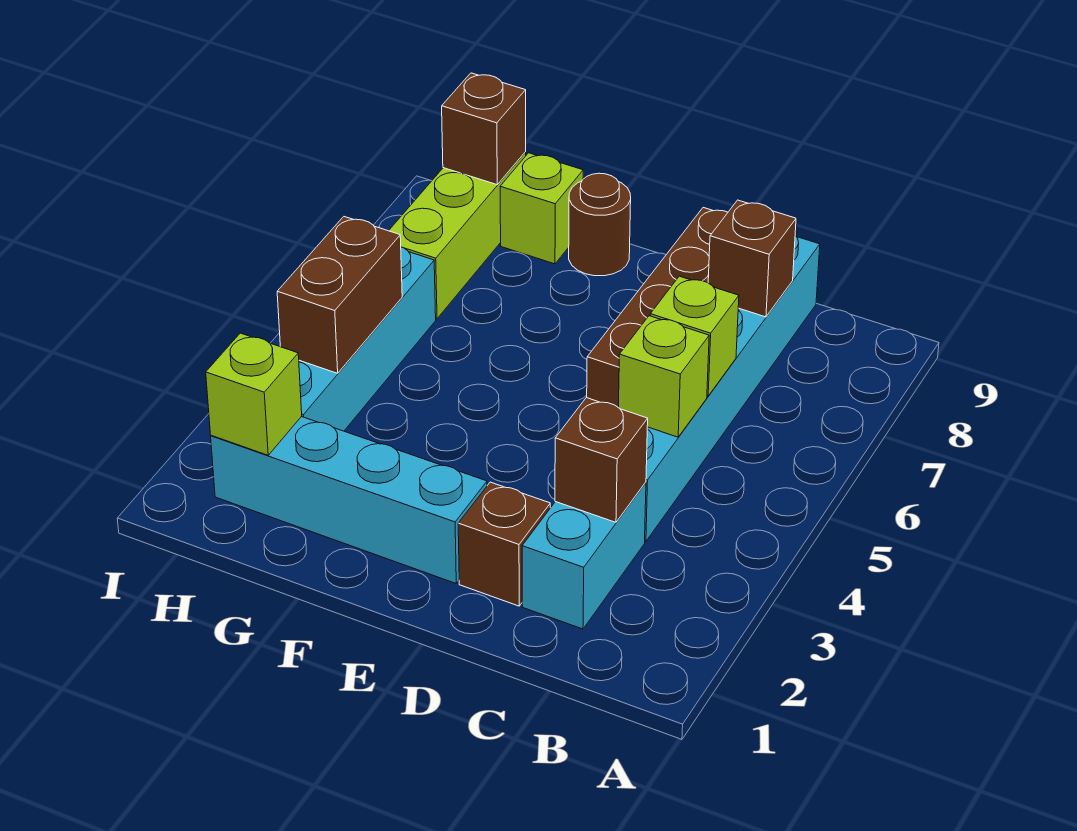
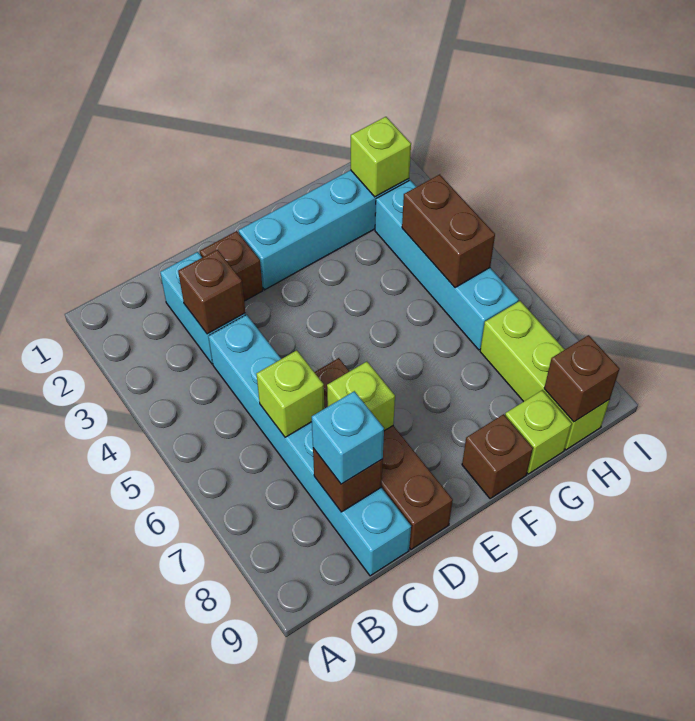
lime 1x1 brick [619,316,709,437] -> lime 1x1 brick moved to [327,362,395,431]
none -> cyan 1x1 brick [312,391,384,484]
brown 1x1 round brick [569,173,631,276] -> brown 1x1 brick [462,414,533,499]

